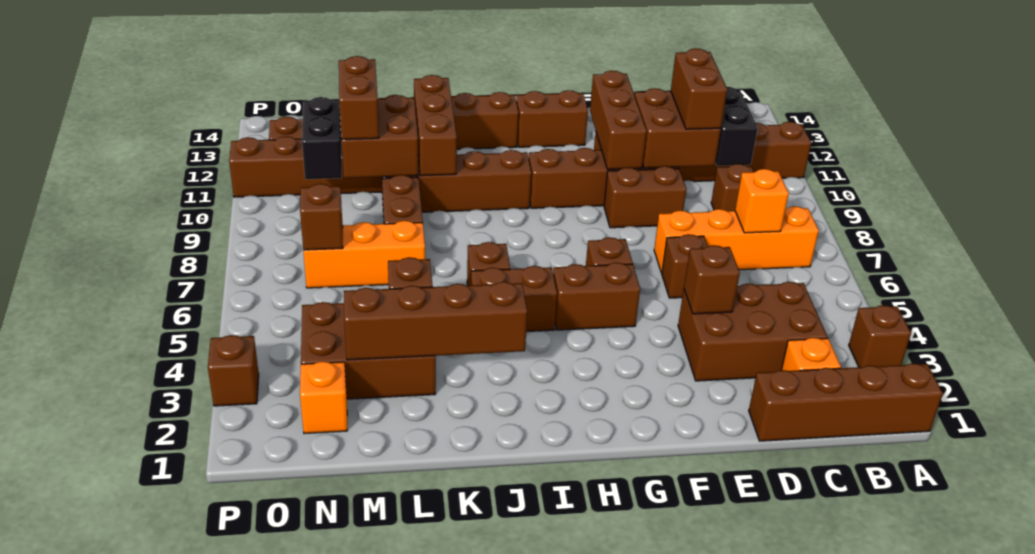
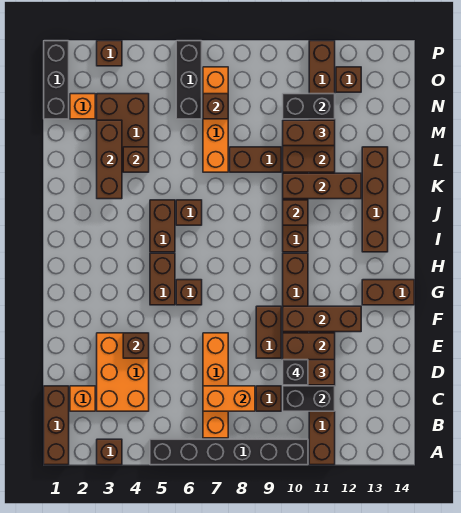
brown 1x4 brick [749,363,943,441] -> brown 1x3 brick [44,386,69,465]
none -> black 1x6 brick [150,439,308,465]
brown 2x3 brick [678,282,828,381] -> orange 2x3 brick [97,333,149,411]
orange 1x1 brick [735,169,789,233] -> orange 1x2 brick [203,386,255,411]
none -> black 1x1 brick [283,360,308,385]
brown 1x1 brick [662,234,708,298] -> brown 1x1 brick moved to [283,200,308,225]
brown 1x2 brick [516,90,588,147] -> brown 1x2 brick turned to [362,280,414,305]
brown 1x4 brick [344,282,527,360] -> brown 1x3 brick [97,120,122,199]
orange 1x3 brick [303,221,425,288] -> orange 1x4 brick [203,67,228,172]
none -> black 1x3 brick [44,41,69,119]
none -> black 1x3 brick [176,41,202,119]

